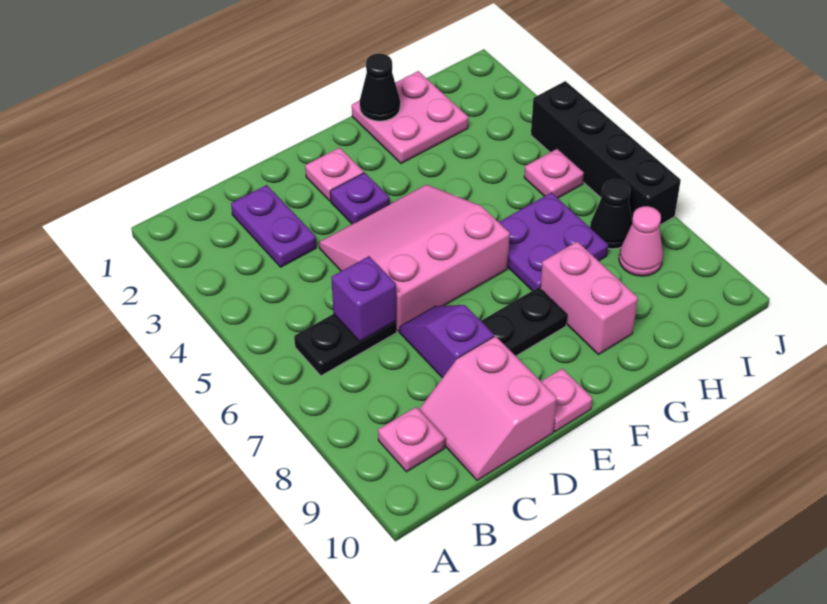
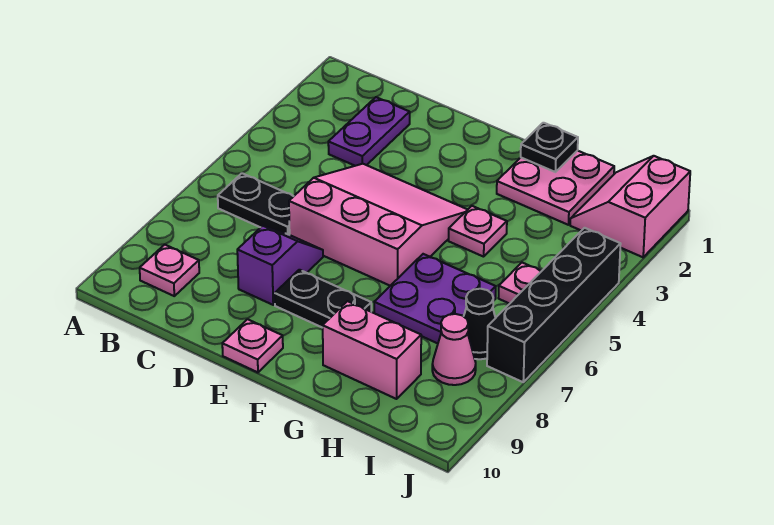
purple 1x1 brick [331,256,396,341] -> none
pink 2x2 slope [419,336,557,480] -> pink 2x2 slope moved to [570,156,690,257]
pink 1x1 plate [305,148,364,201] -> pink 1x1 plate moved to [449,206,507,257]
purple 1x1 plate [330,173,390,224] -> none
black 1x1 cone [360,54,400,121] -> black 1x1 plate [521,123,578,172]
pink 1x2 brick [540,242,638,355] -> pink 1x2 brick turned to [323,301,421,399]

